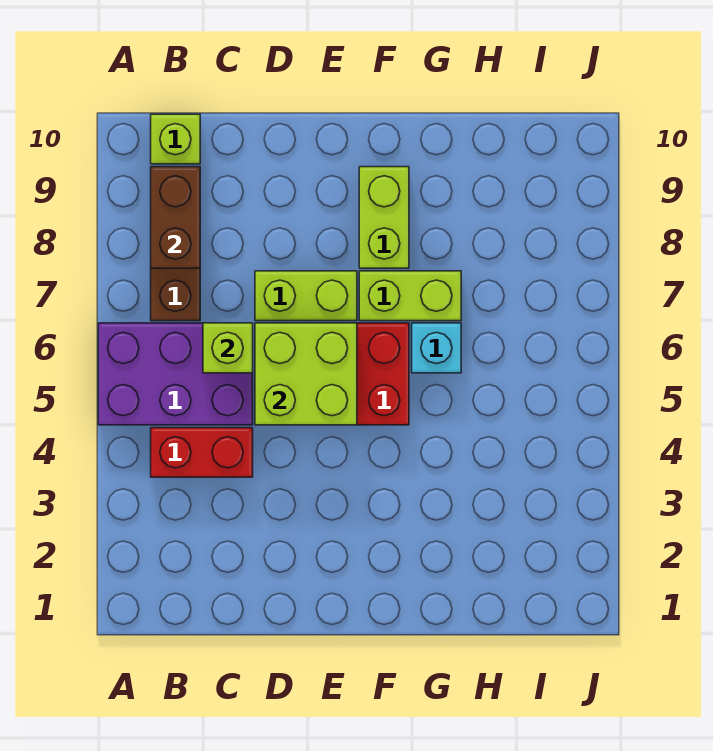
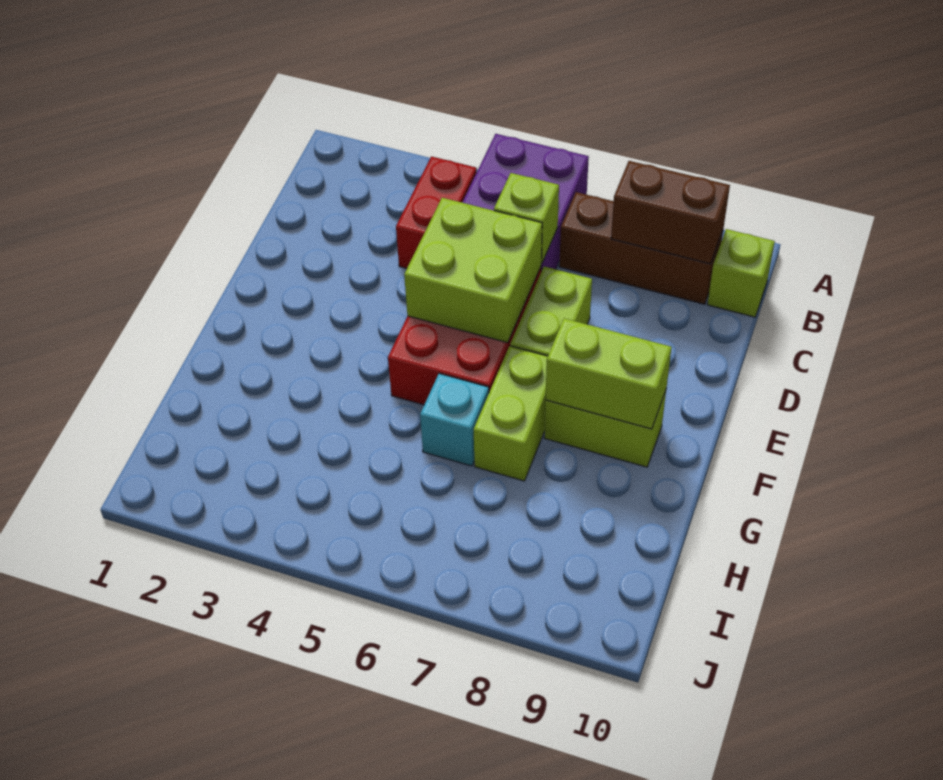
none -> lime 1x2 brick [546,318,672,429]

